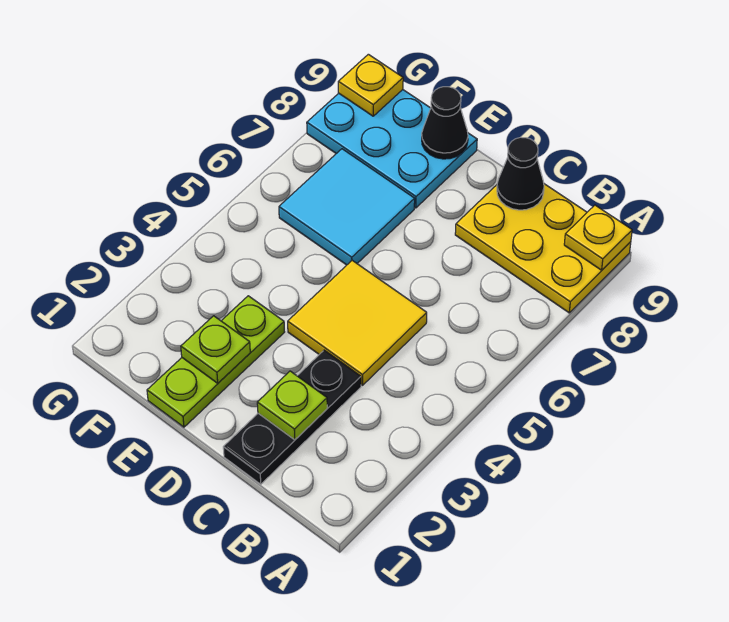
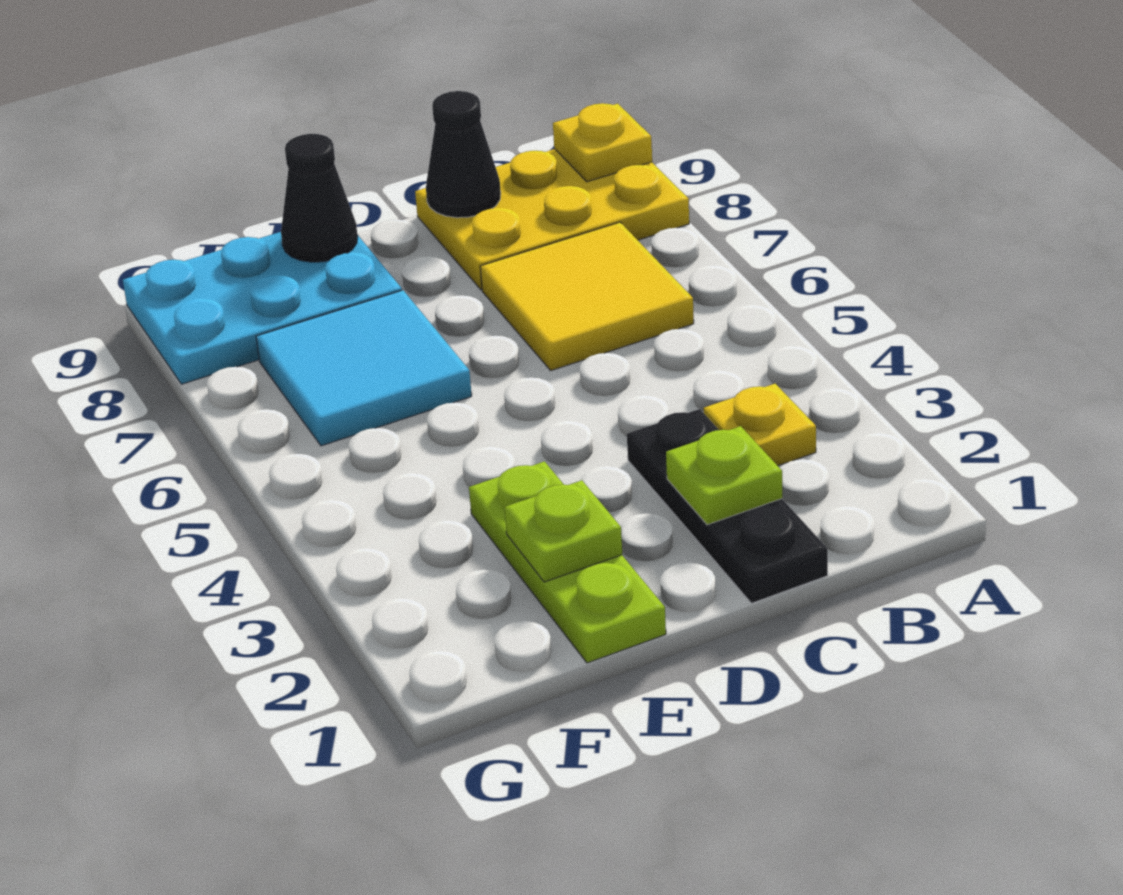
yellow 2x2 tile [288,260,427,385] -> yellow 2x2 tile moved to [480,222,694,370]
yellow 1x1 plate [338,54,403,116] -> yellow 1x1 plate moved to [703,384,816,466]

